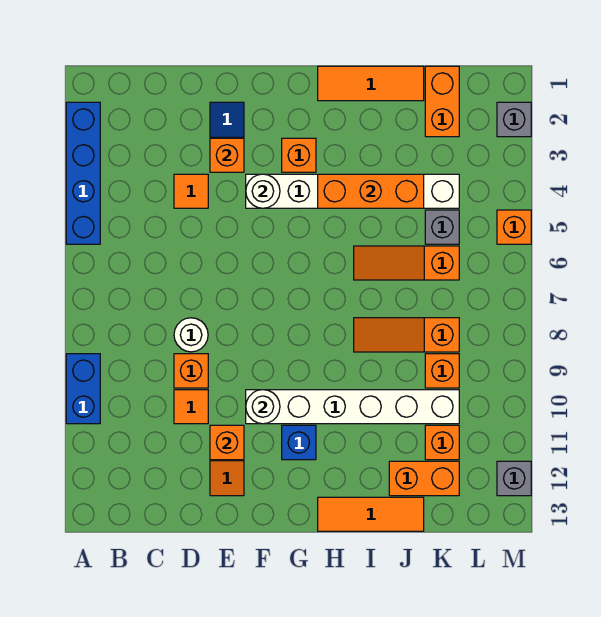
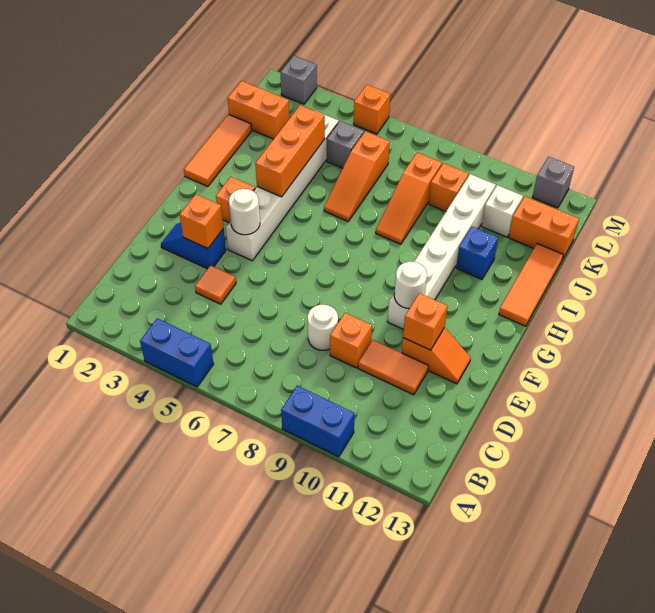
blue 1x4 brick [66,102,100,244] -> blue 1x2 brick [140,318,213,387]
orange 1x1 tile [174,390,208,424] -> orange 1x2 tile [358,340,428,395]
blue 1x1 brick [282,425,316,460] -> blue 1x1 brick moved to [456,227,498,279]
orange 1x2 brick [389,461,459,496] -> orange 1x2 brick turned to [509,197,579,260]
orange 1x1 brick [425,425,459,460] -> white 1x1 brick [482,185,523,237]

